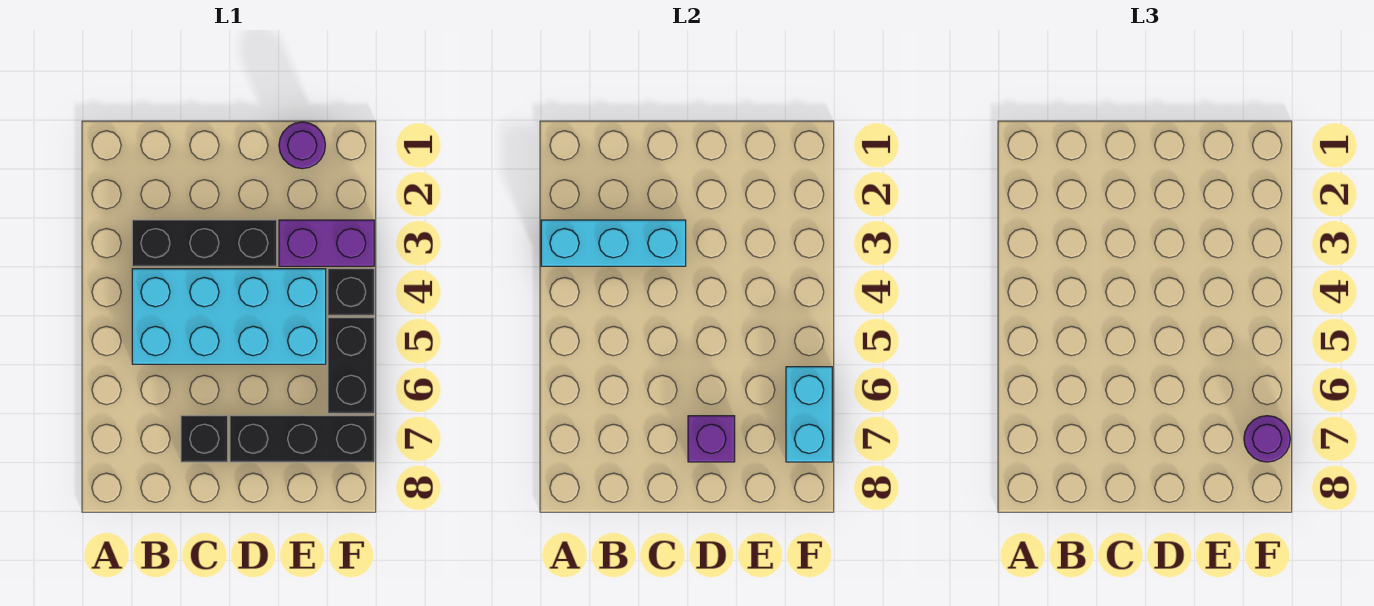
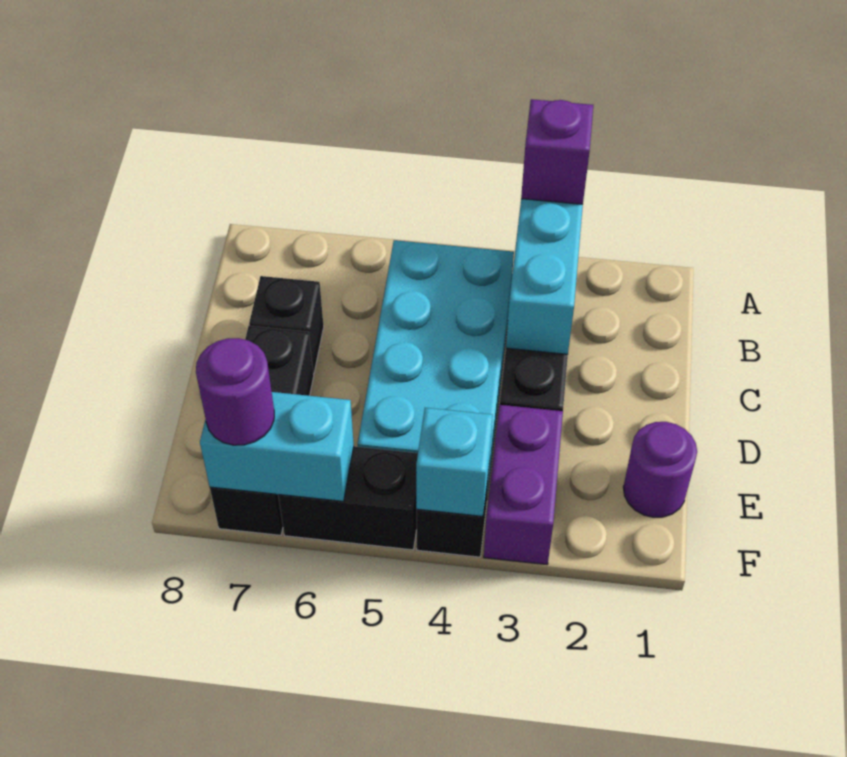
purple 1x1 brick [688,416,735,462] -> purple 1x1 brick moved to [521,99,593,204]
none -> cyan 1x1 brick [416,408,493,516]

